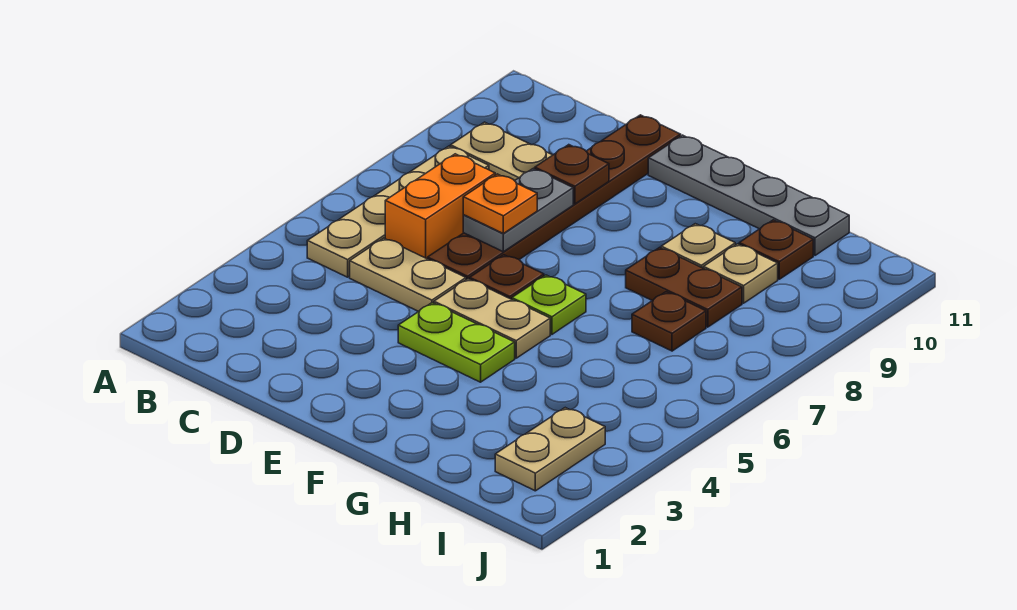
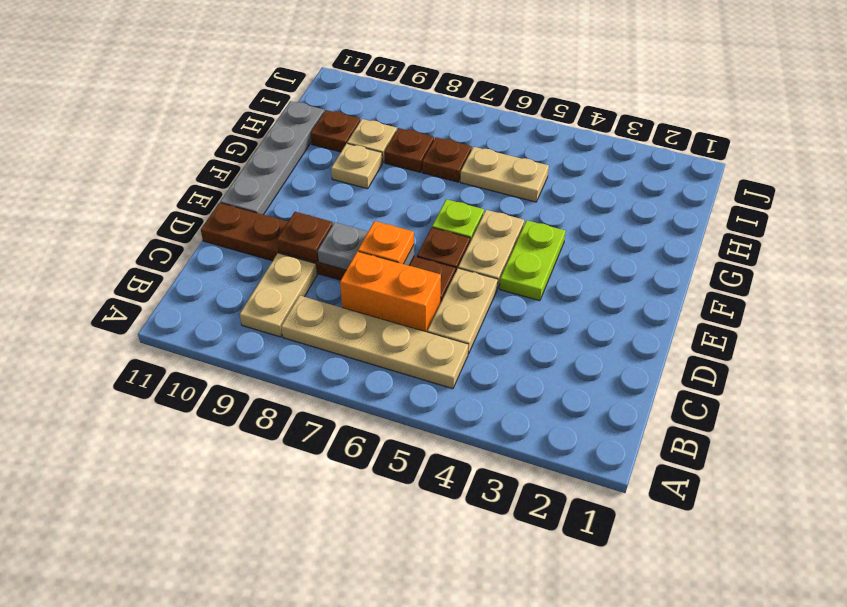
brown 1x2 plate [626,247,742,327] -> brown 1x1 plate [384,128,434,172]
tan 1x2 plate [495,408,605,491] -> tan 1x2 plate moved to [460,147,549,202]

